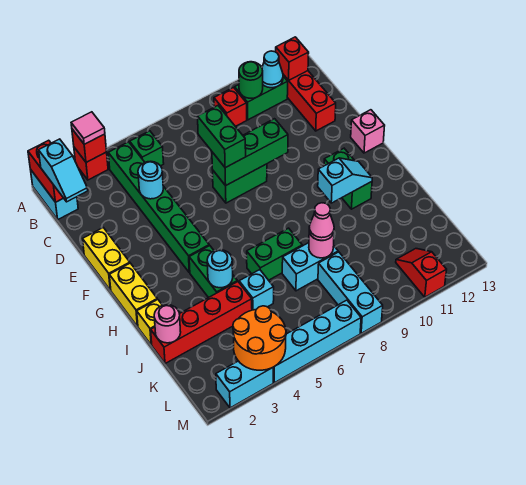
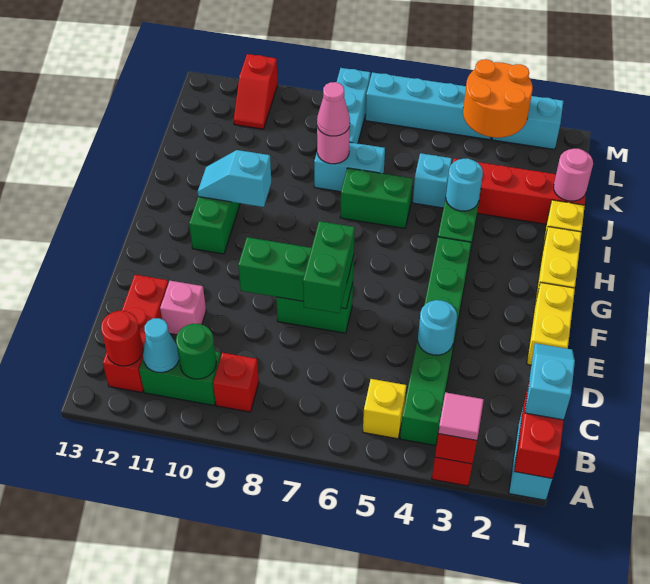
green 1x1 brick [130,131,164,166] -> yellow 1x1 brick [363,379,406,439]
red 1x1 brick [276,37,309,80] -> red 1x1 round brick [101,311,143,366]
pink 1x1 brick [351,110,385,153] -> pink 1x1 brick moved to [160,281,206,335]

